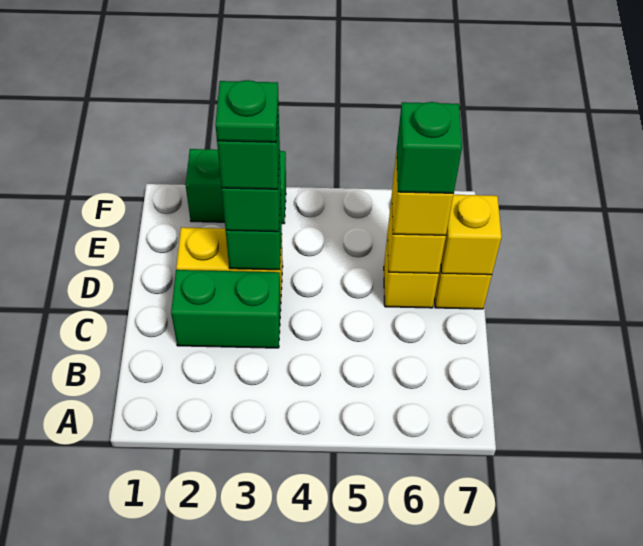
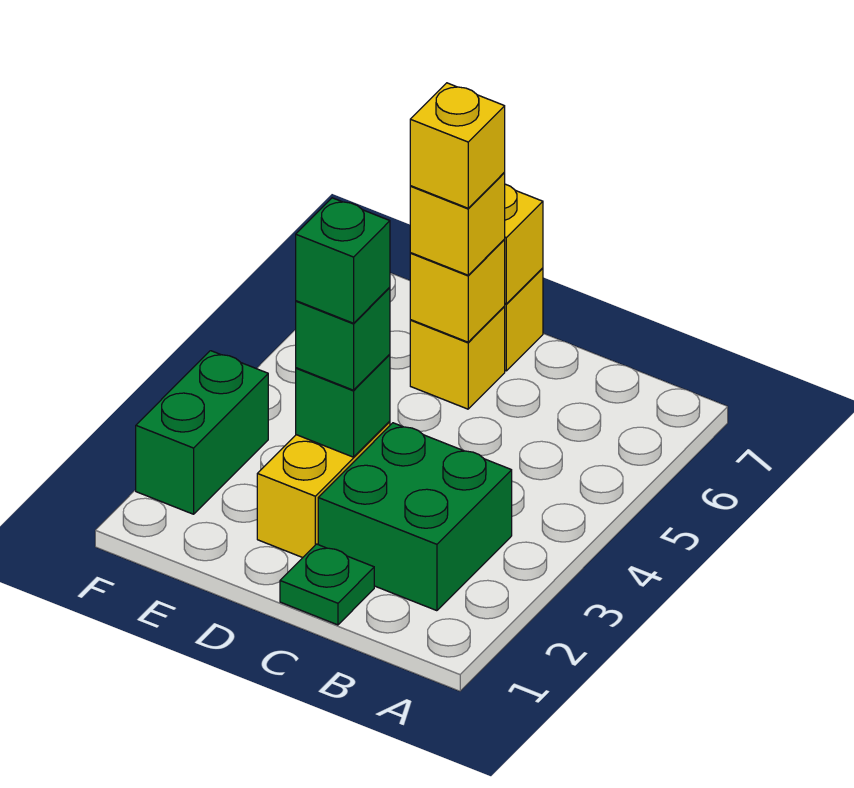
green 1x2 brick [171,270,281,348] -> green 2x2 brick [318,423,512,611]
green 1x1 plate [215,80,278,142] -> green 1x1 plate moved to [280,544,374,625]
green 1x1 brick [397,102,462,193] -> yellow 1x1 brick [410,83,505,208]

